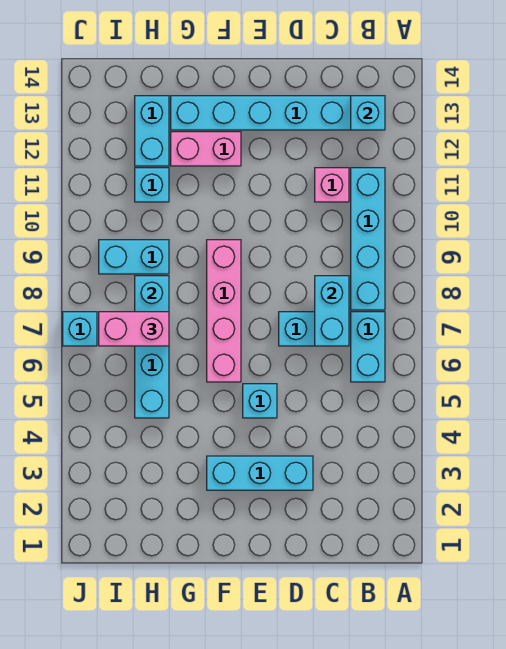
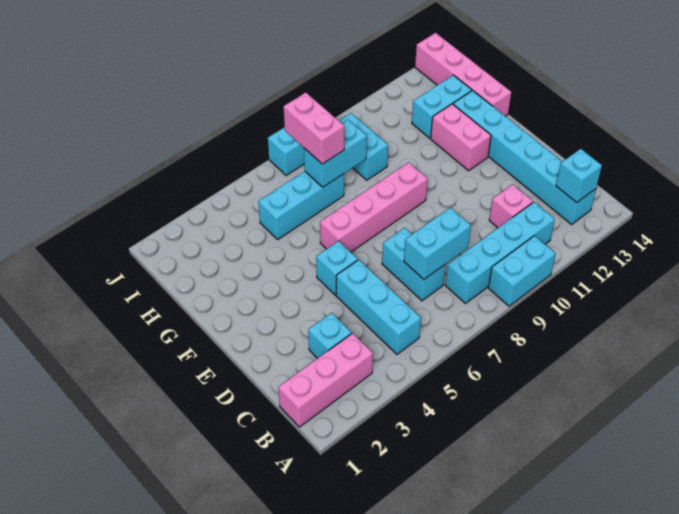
none -> pink 1x3 brick [278,333,373,427]
cyan 1x2 brick [351,312,385,382] -> cyan 1x2 brick moved to [489,236,555,306]
cyan 1x3 brick [207,456,313,490] -> cyan 1x3 brick moved to [336,260,421,354]
none -> pink 1x4 brick [415,33,511,116]
cyan 1x1 brick [135,168,169,202] -> cyan 1x1 brick moved to [308,313,352,359]

